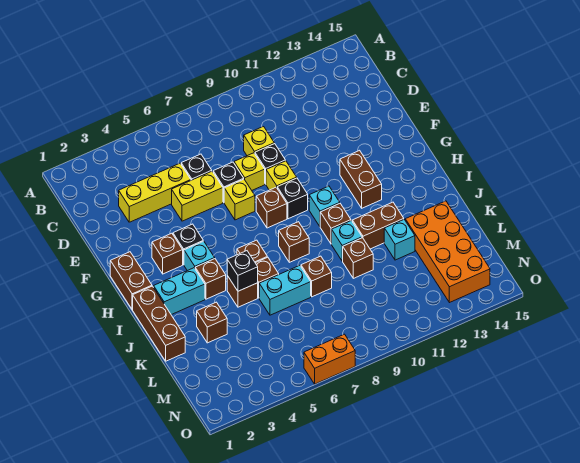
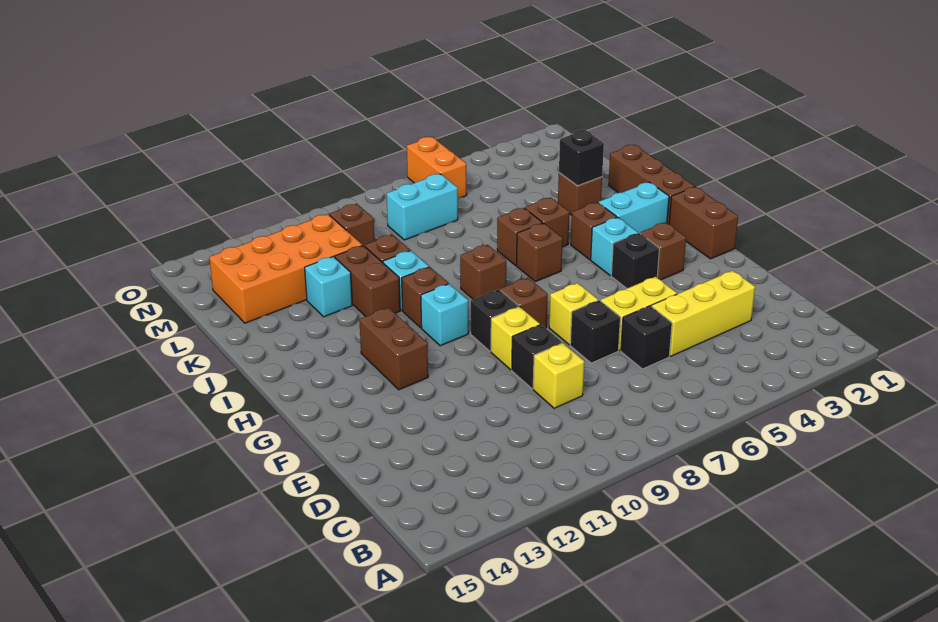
yellow 1x1 brick [234,153,265,190] -> none
black 1x1 brick [227,251,258,291] -> black 1x1 brick moved to [559,130,604,186]
brown 1x2 brick [352,202,404,249] -> brown 1x2 brick turned to [335,245,400,316]
cyan 1x2 brick [259,265,311,315] -> cyan 1x2 brick moved to [387,174,458,240]
brown 1x1 brick [301,256,332,297] -> brown 1x1 brick moved to [330,204,374,246]
orange 2x4 brick [405,201,490,303] -> orange 2x4 brick turned to [209,214,362,323]
orange 1x2 brick [304,334,355,384] -> orange 1x2 brick turned to [407,137,467,198]

